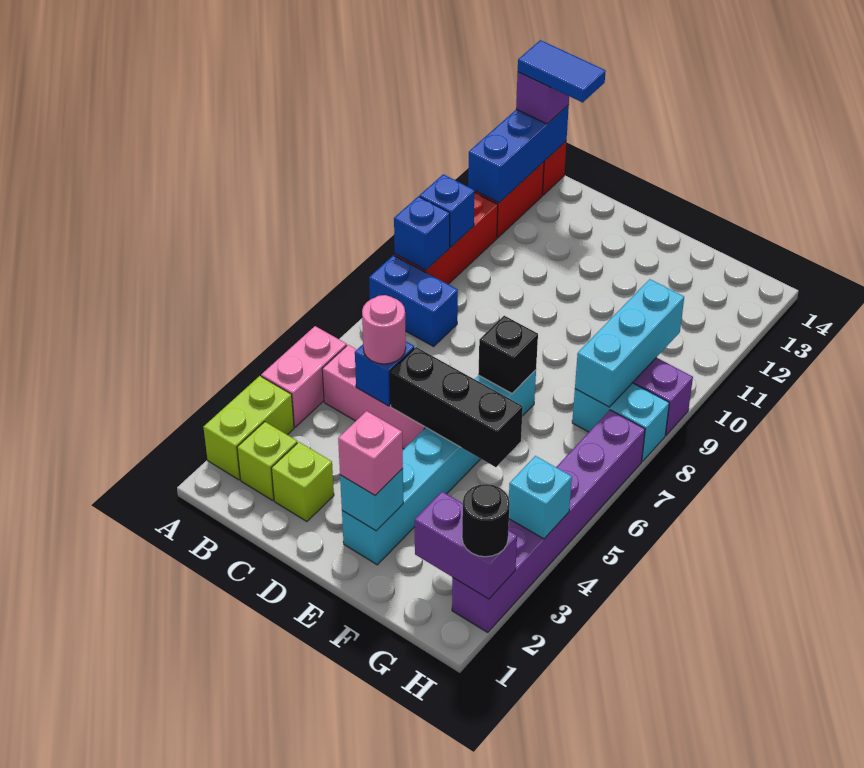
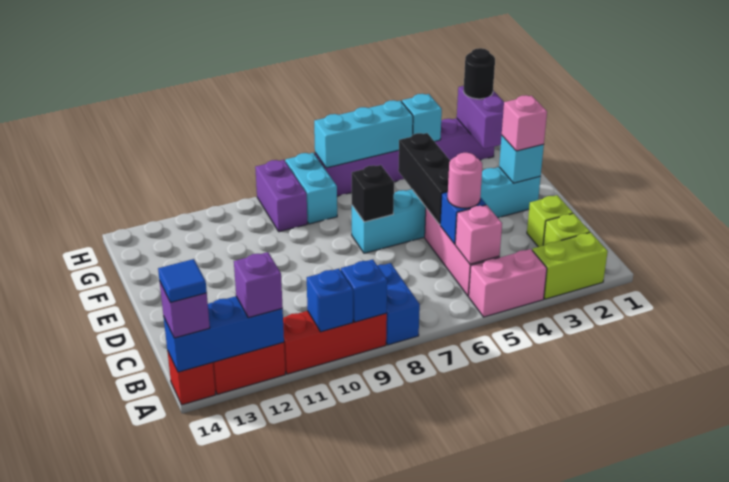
none -> purple 1x1 brick [234,252,283,318]
blue 1x2 tile [518,40,606,102] -> blue 1x1 tile [158,259,207,303]
none -> pink 1x1 brick [455,205,502,264]
cyan 1x3 brick [575,279,684,407] -> cyan 1x3 brick moved to [314,100,413,168]

